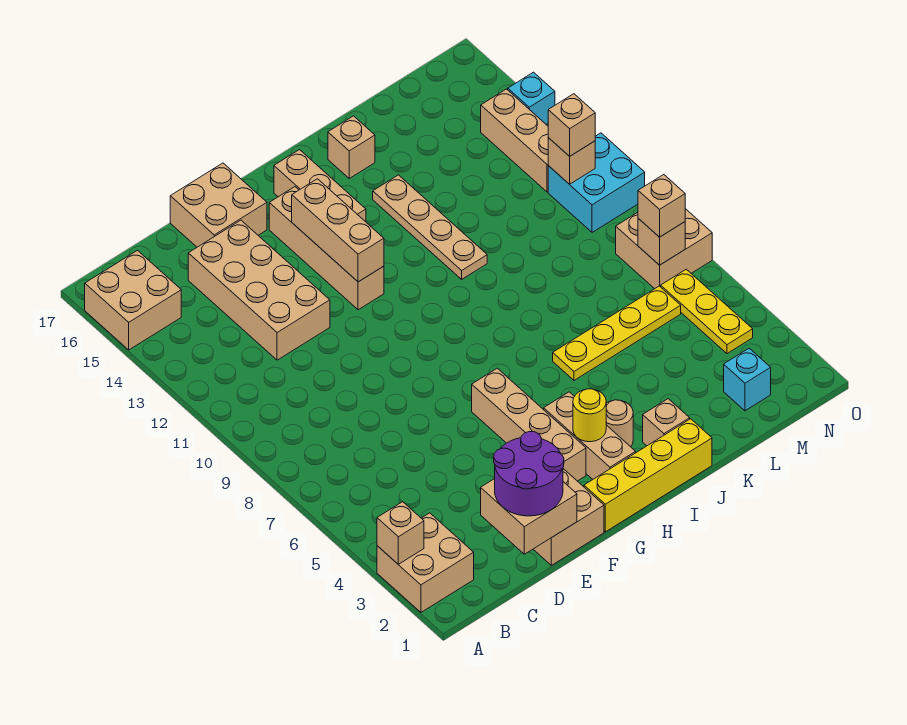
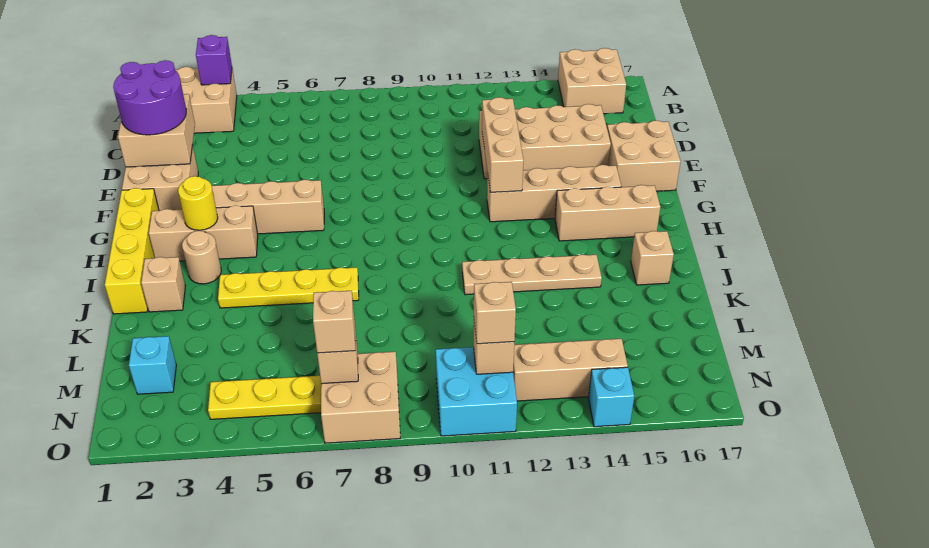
tan 1x1 brick [377,502,424,564] -> purple 1x1 brick [196,35,232,85]
tan 1x3 brick [292,179,384,282] -> tan 1x3 brick turned to [482,97,523,192]
yellow 1x4 plate [553,286,681,380] -> yellow 1x4 plate turned to [218,267,359,308]

